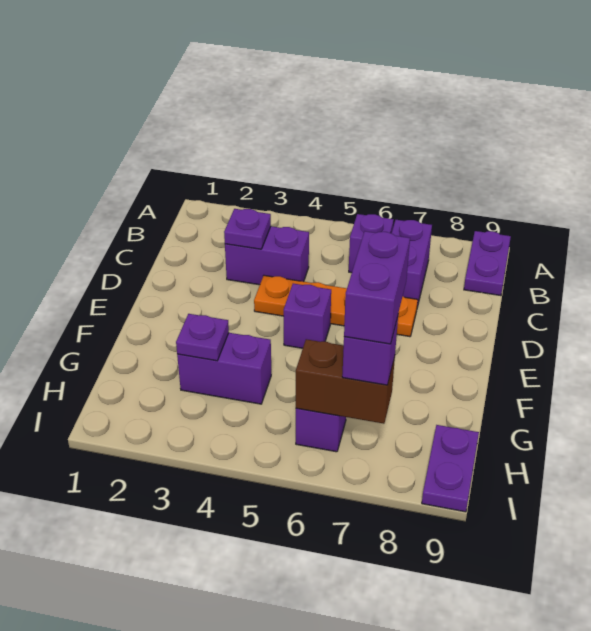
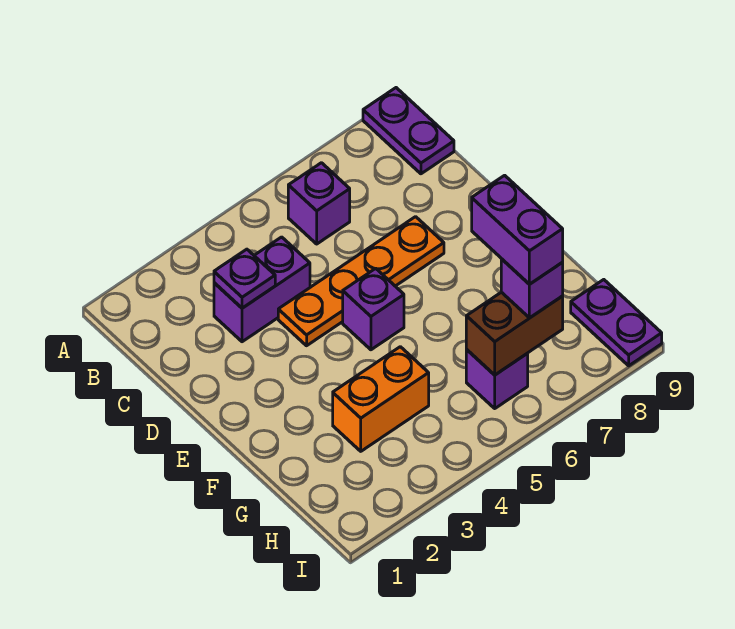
purple 1x2 brick [392,220,432,307] -> none
purple 1x2 brick [177,333,271,404] -> orange 1x2 brick [333,347,429,451]
purple 1x1 plate [176,314,229,361] -> none

